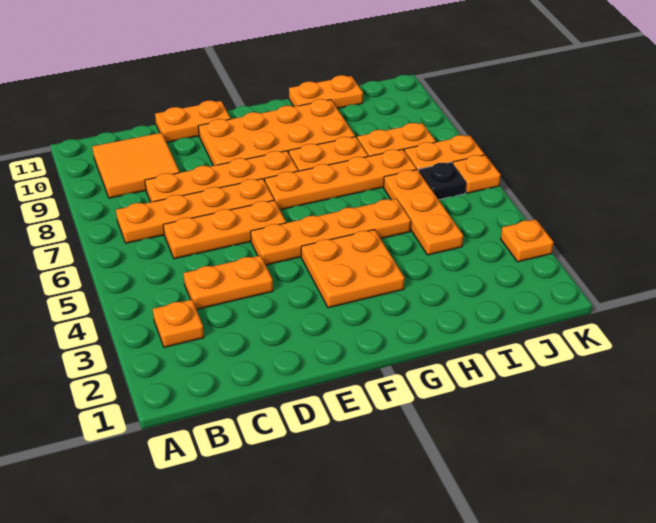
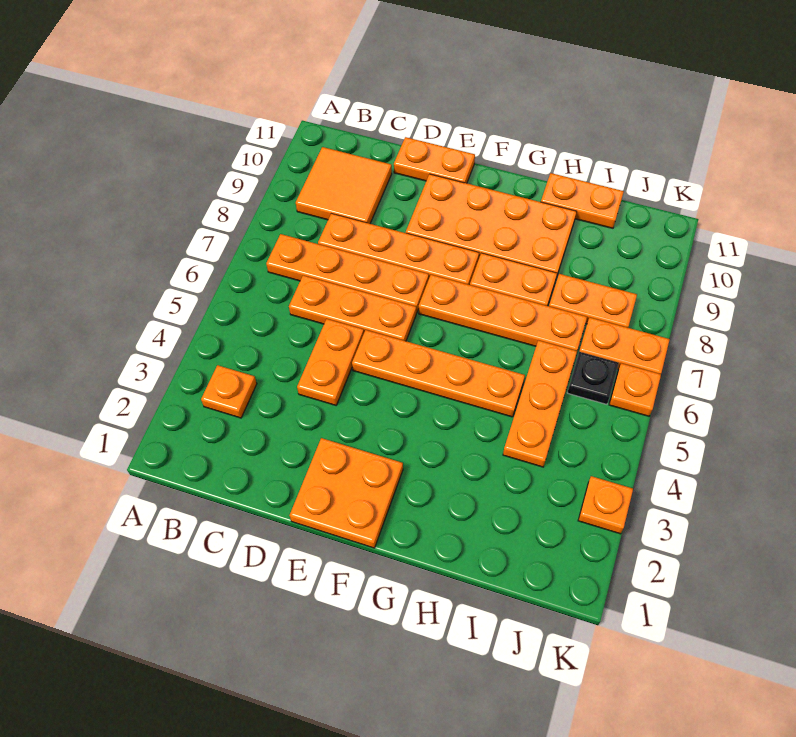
orange 1x2 plate [183,255,273,309] -> orange 1x2 plate turned to [297,319,364,405]
orange 2x2 plate [301,230,404,308] -> orange 2x2 plate moved to [290,438,403,548]

